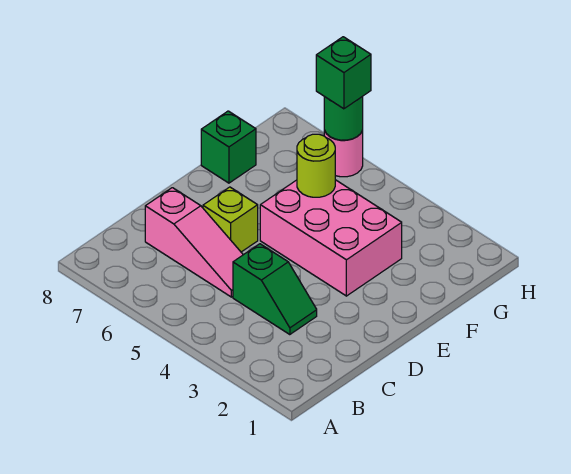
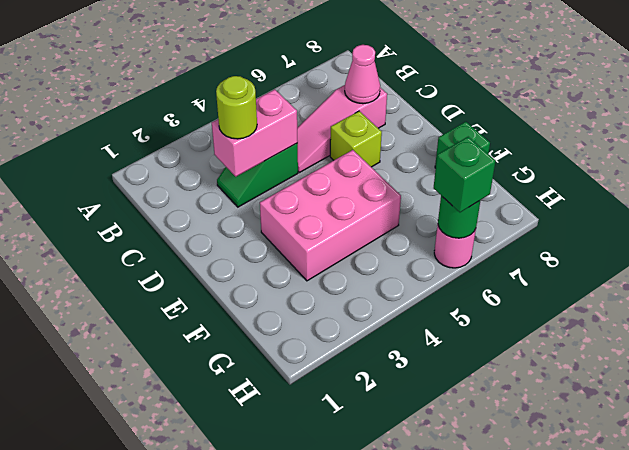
none -> pink 1x2 brick [212,89,298,176]
none -> pink 1x1 cone [345,45,380,104]
lime 1x1 round brick [297,134,335,197] -> lime 1x1 round brick moved to [216,76,257,139]

